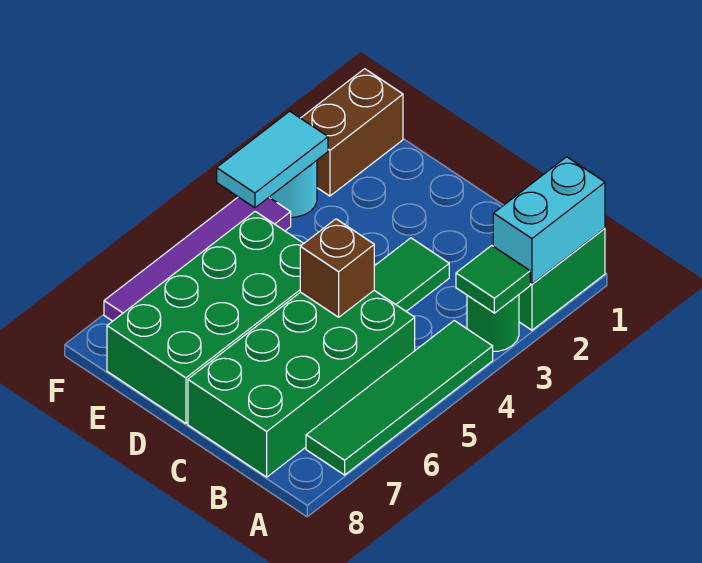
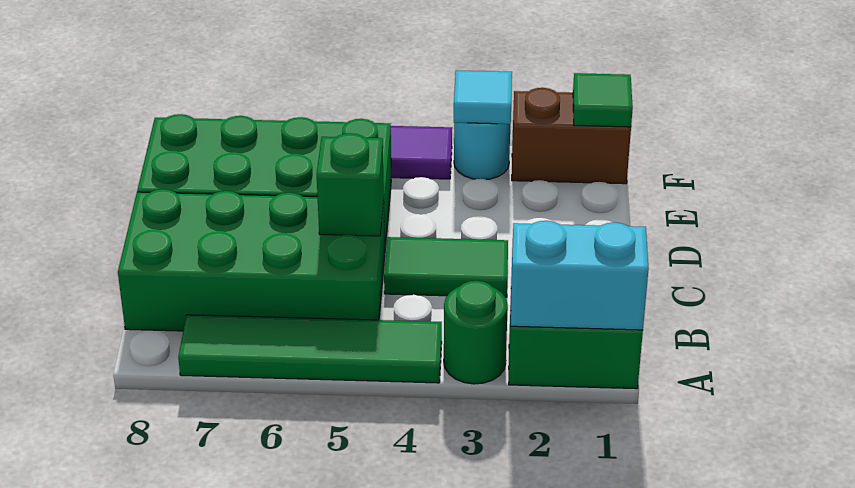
green 1x1 tile [456,245,530,313] -> green 1x1 tile moved to [573,73,633,127]
brown 1x1 brick [300,219,374,317] -> green 1x1 brick [317,133,384,236]
cyan 1x2 tile [217,111,328,208] -> cyan 1x1 tile [454,70,512,124]

